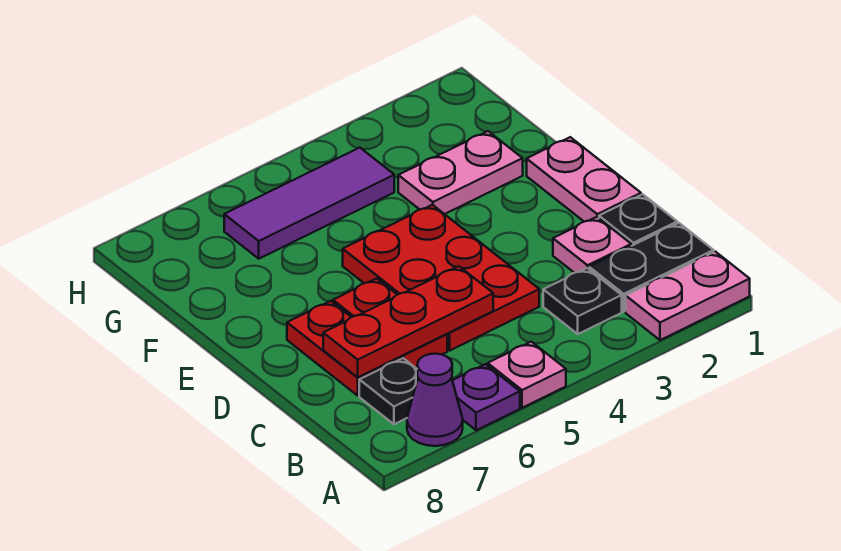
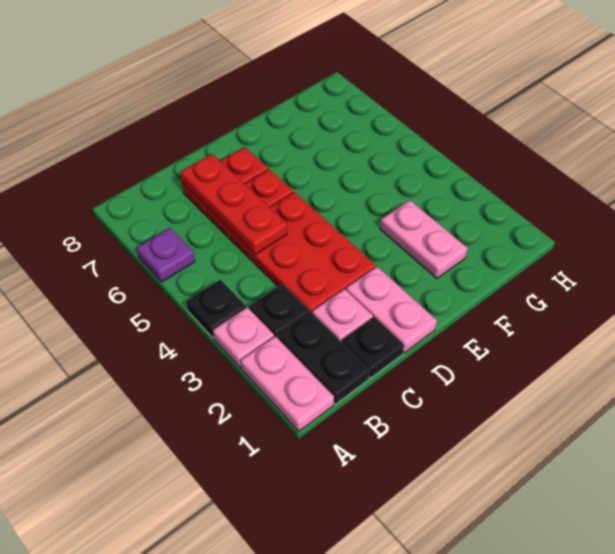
pink 1x1 plate [488,342,566,408] -> pink 1x1 plate moved to [213,307,274,368]
purple 1x1 cone [407,354,463,446] -> none
black 1x1 plate [359,358,418,424] -> black 1x1 plate moved to [186,279,246,338]
red 2x3 plate [343,205,539,350] -> red 2x3 plate turned to [231,192,376,313]
pink 1x2 plate [527,137,641,222] -> pink 1x2 plate turned to [346,267,437,353]
purple 1x3 tile [224,148,394,259] -> none

